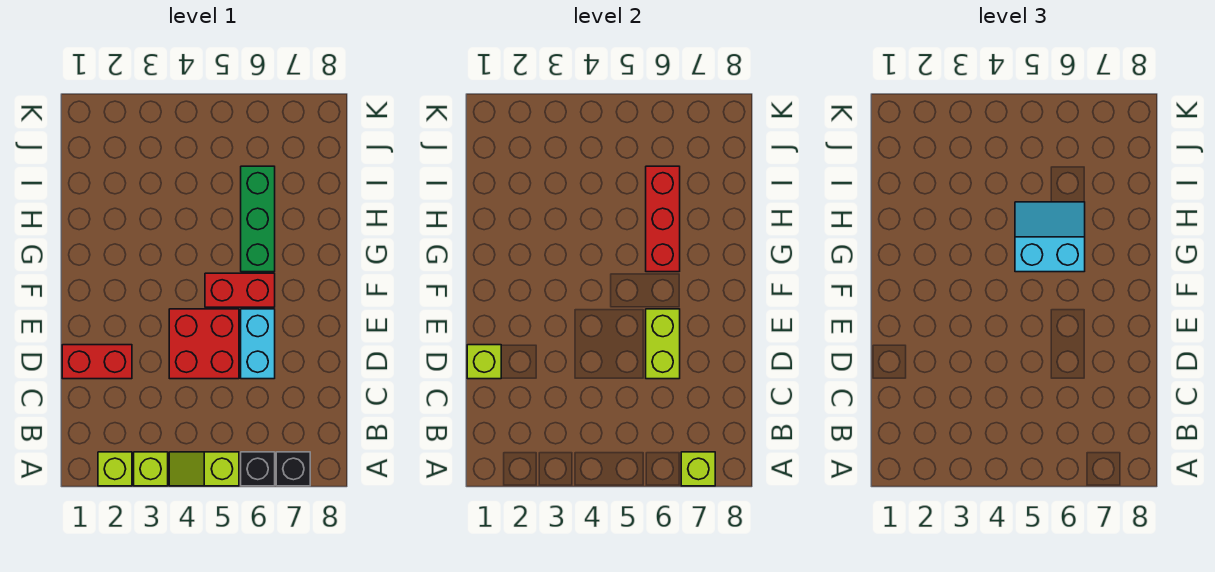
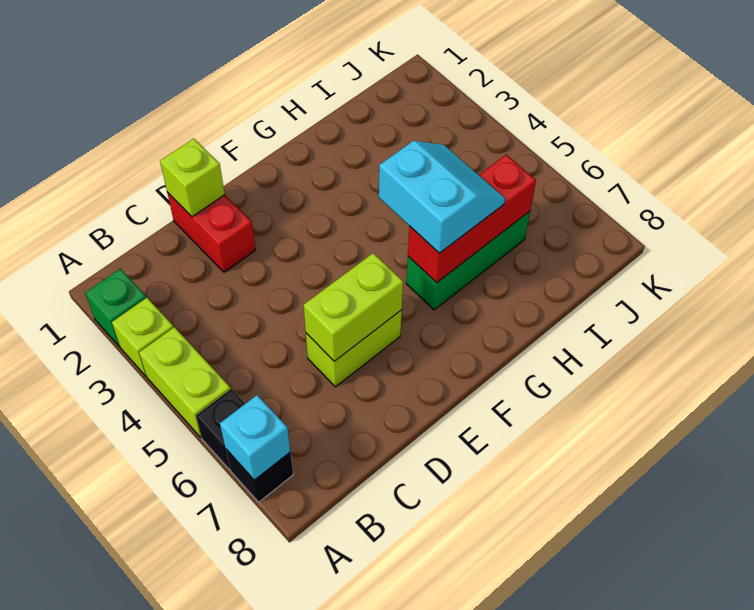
lime 1x1 brick [98,452,132,486] -> green 1x1 brick [85,269,146,347]
lime 1x2 slope [169,452,239,486] -> lime 1x2 brick [139,327,230,437]
lime 1x1 brick [681,452,715,486] -> cyan 1x1 brick [220,395,290,480]
red 2x2 brick [169,309,239,379] -> none
cyan 1x2 brick [241,309,275,379] -> lime 1x2 brick [306,310,402,387]
red 1x2 brick [205,273,275,307] -> none

